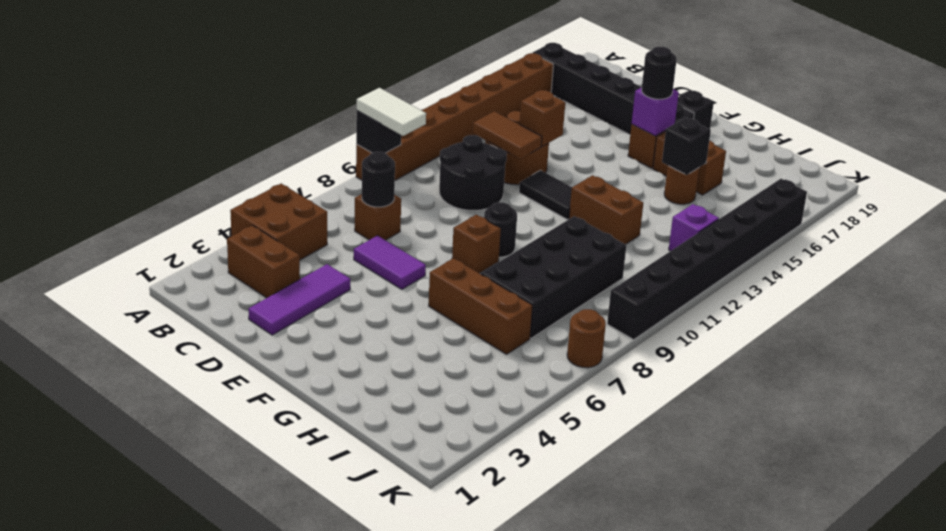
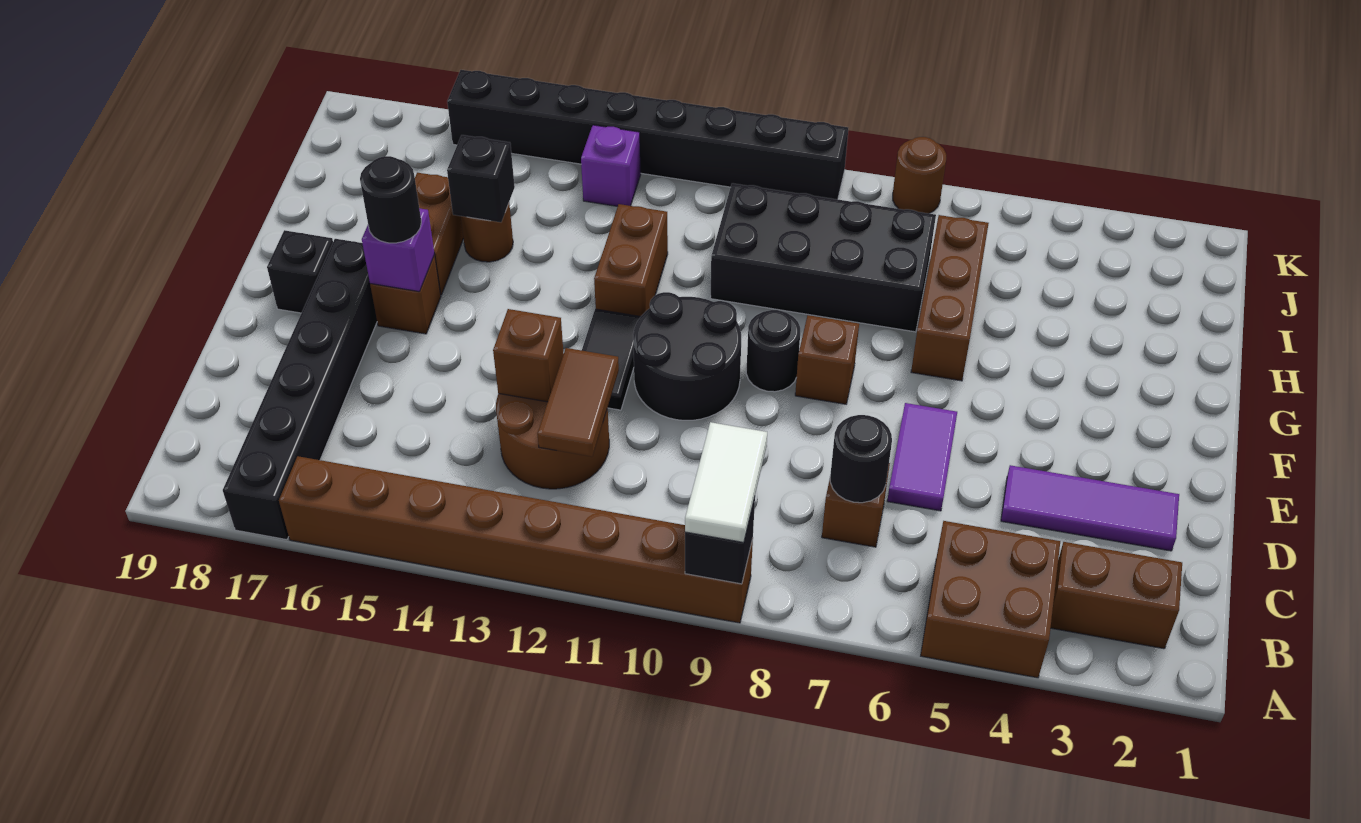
brown 1x2 brick [227,225,300,298] -> brown 1x2 brick turned to [1051,542,1182,649]
black 2x2 round brick [439,135,507,210] -> black 2x2 round brick moved to [633,292,741,420]

